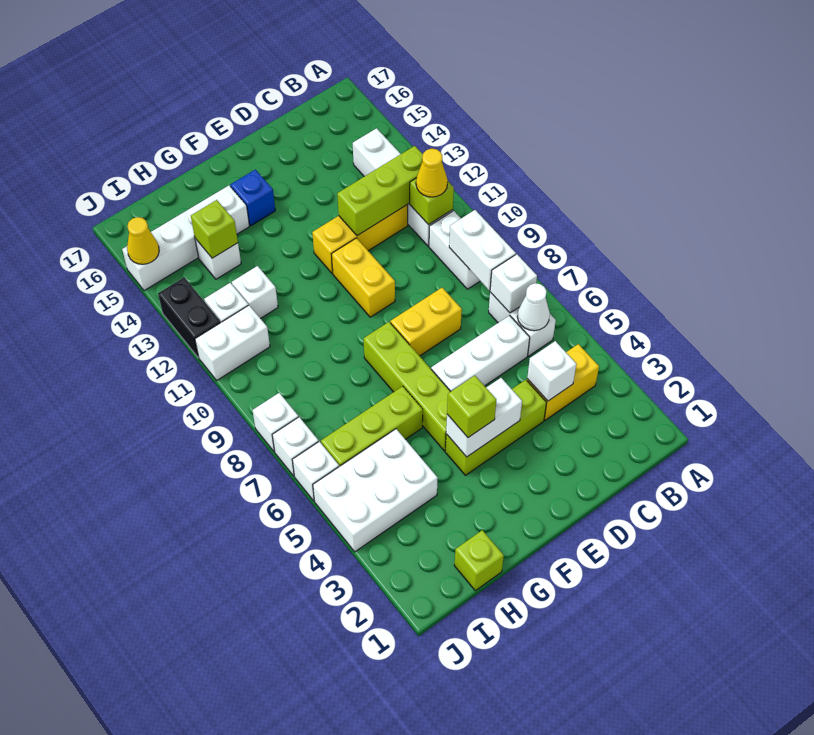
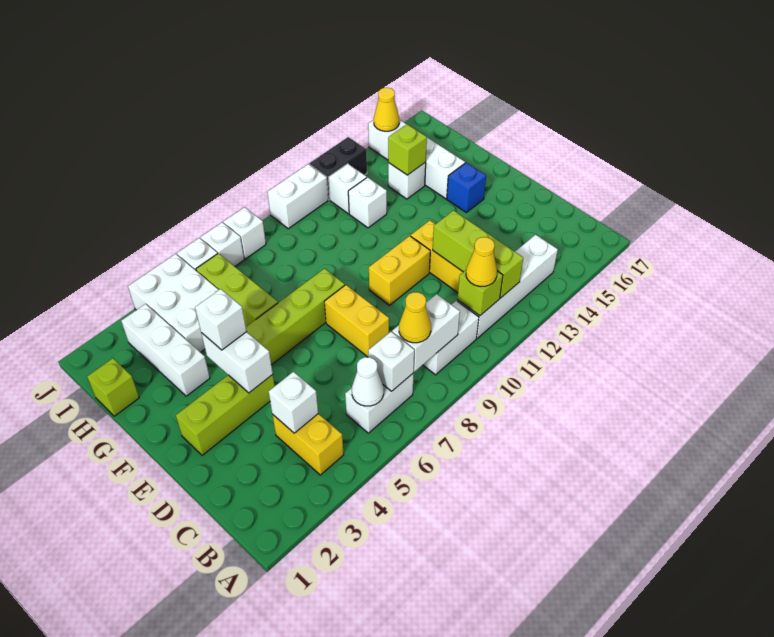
none -> yellow 1x1 cone [399,292,431,343]
white 1x3 brick [431,315,530,391] -> white 1x3 brick moved to [121,304,210,396]
lime 1x3 brick [445,380,546,475] -> lime 1x3 brick turned to [176,374,275,455]
lime 1x1 brick [447,376,496,438] -> white 1x1 brick [195,289,247,350]
white 1x2 brick [195,305,270,380] -> white 1x2 brick turned to [267,164,328,229]

